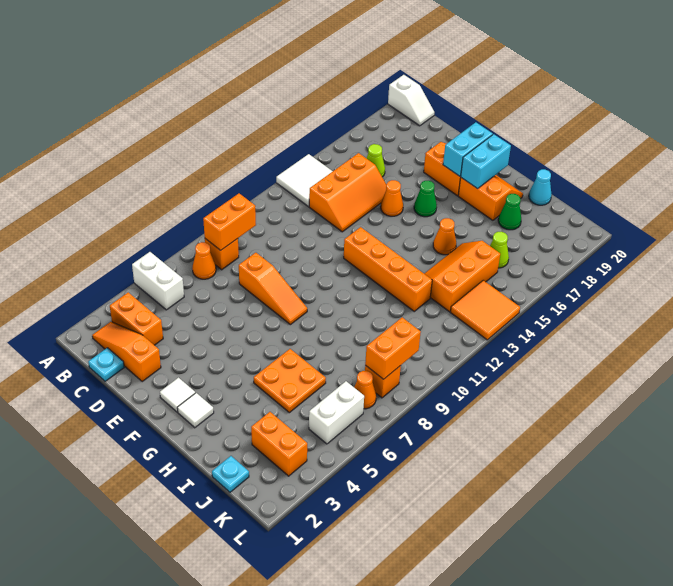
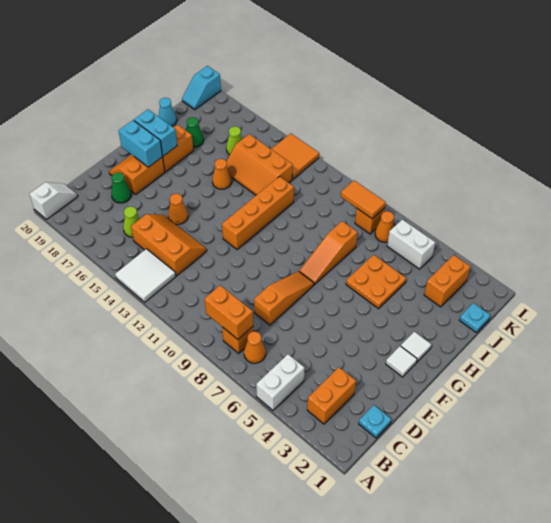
orange 1x3 slope [92,322,161,381] -> orange 1x3 slope moved to [299,221,358,285]
green 1x1 cone [414,181,437,217] -> green 1x1 cone moved to [111,173,131,203]
orange 1x2 brick [365,318,421,379] -> orange 1x2 tile [341,181,386,218]
none -> cyan 1x2 slope [182,66,221,110]

